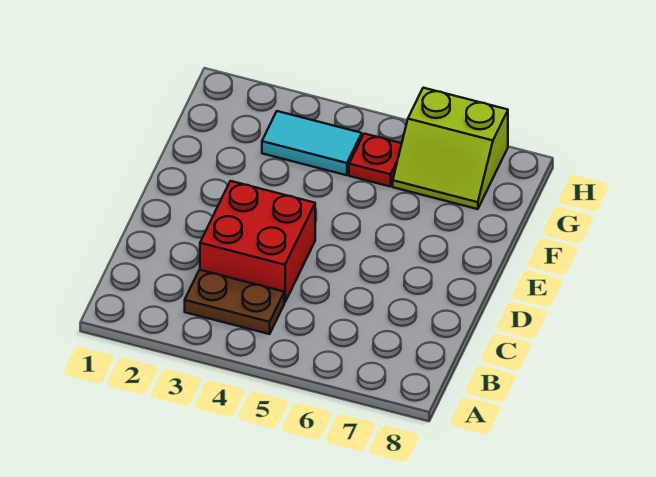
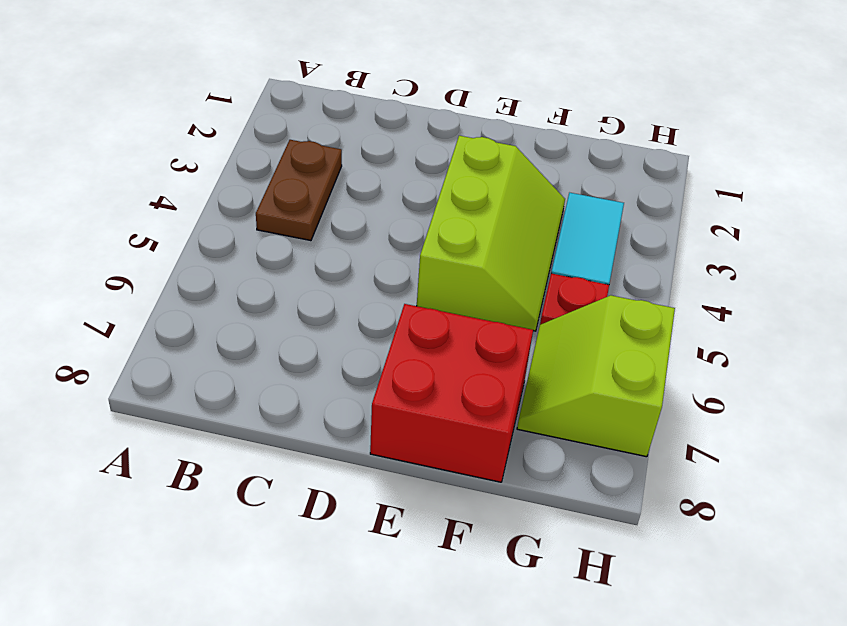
red 2x2 brick [200,181,315,302] -> red 2x2 brick moved to [370,304,533,482]
none -> lime 2x3 slope [417,136,565,331]

